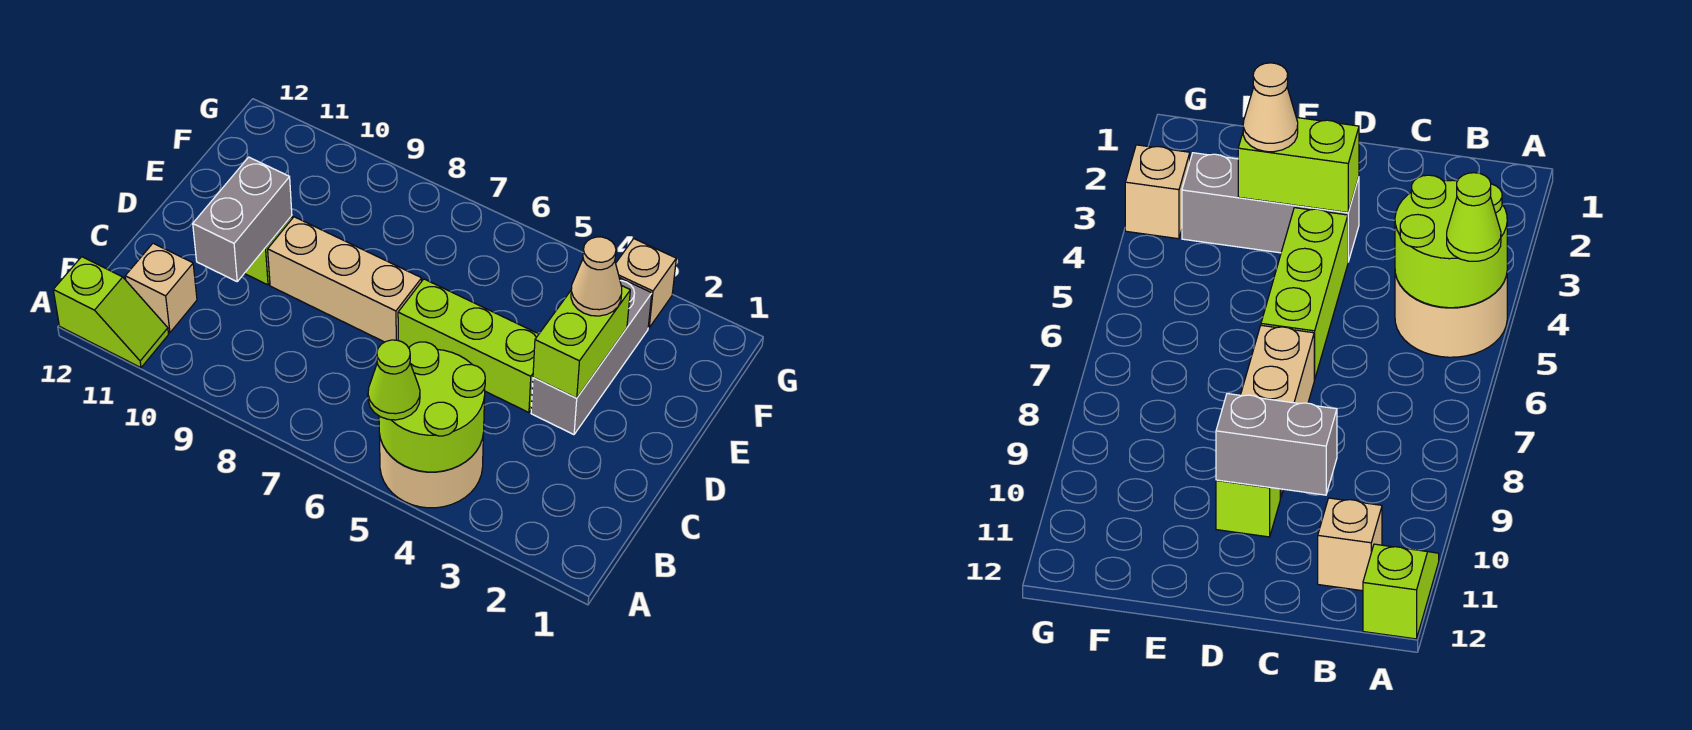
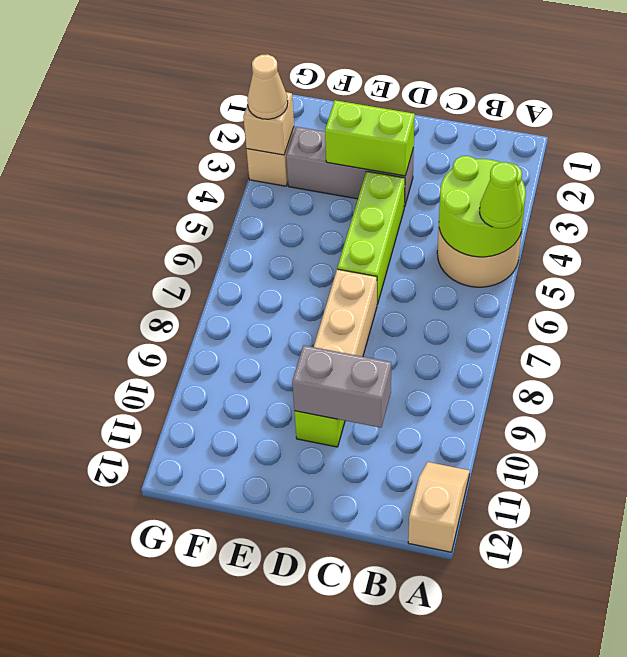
lime 1x2 slope [53,257,169,368] -> tan 1x2 slope [408,462,470,552]
tan 1x1 brick [125,243,197,333] -> tan 1x1 brick moved to [243,92,294,155]
tan 1x1 cone [571,237,622,316] -> tan 1x1 cone moved to [247,54,288,119]

